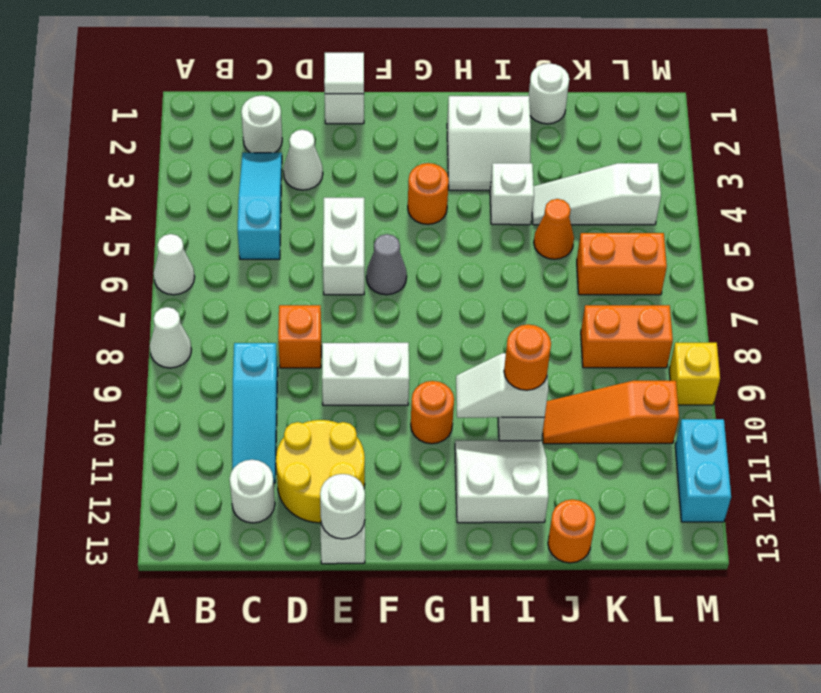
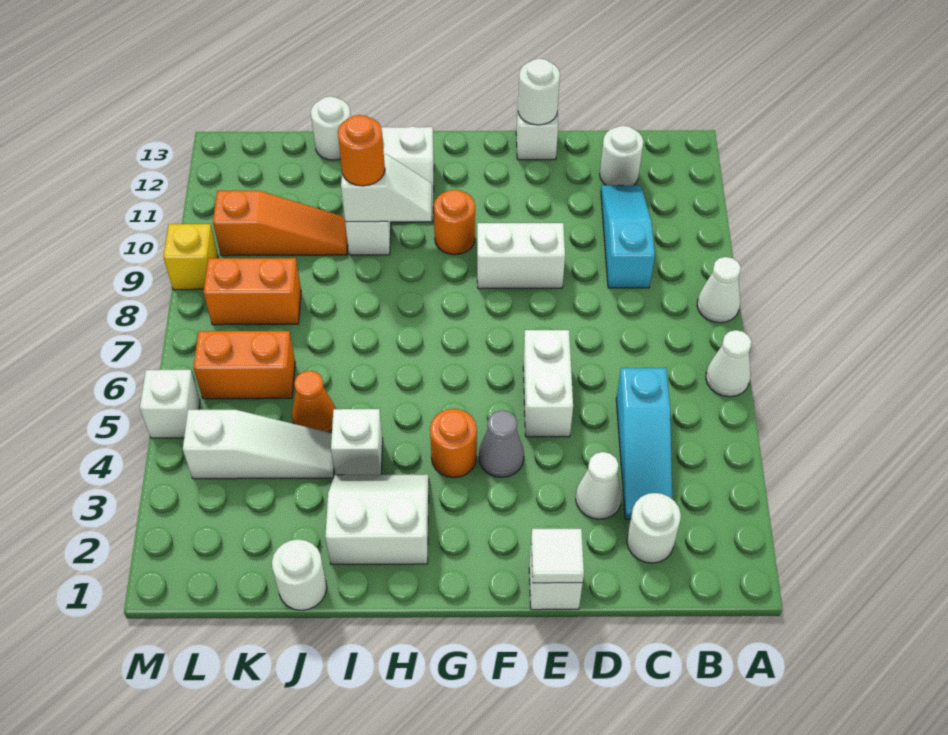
orange 1x1 brick [278,305,321,368] -> none
yellow 2x2 round brick [276,420,365,523] -> none
grey 1x1 cone [366,234,407,295] -> grey 1x1 cone moved to [479,410,524,477]
orange 1x1 round brick [548,500,595,563] -> white 1x1 round brick [311,96,351,160]
none -> white 1x1 brick [140,370,200,438]
cyan 1x2 brick [675,419,731,522] -> none

